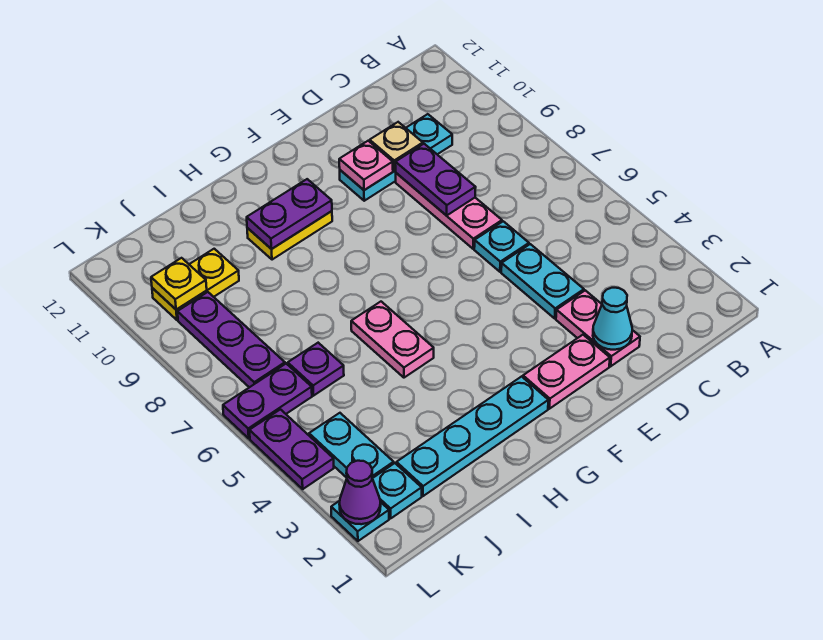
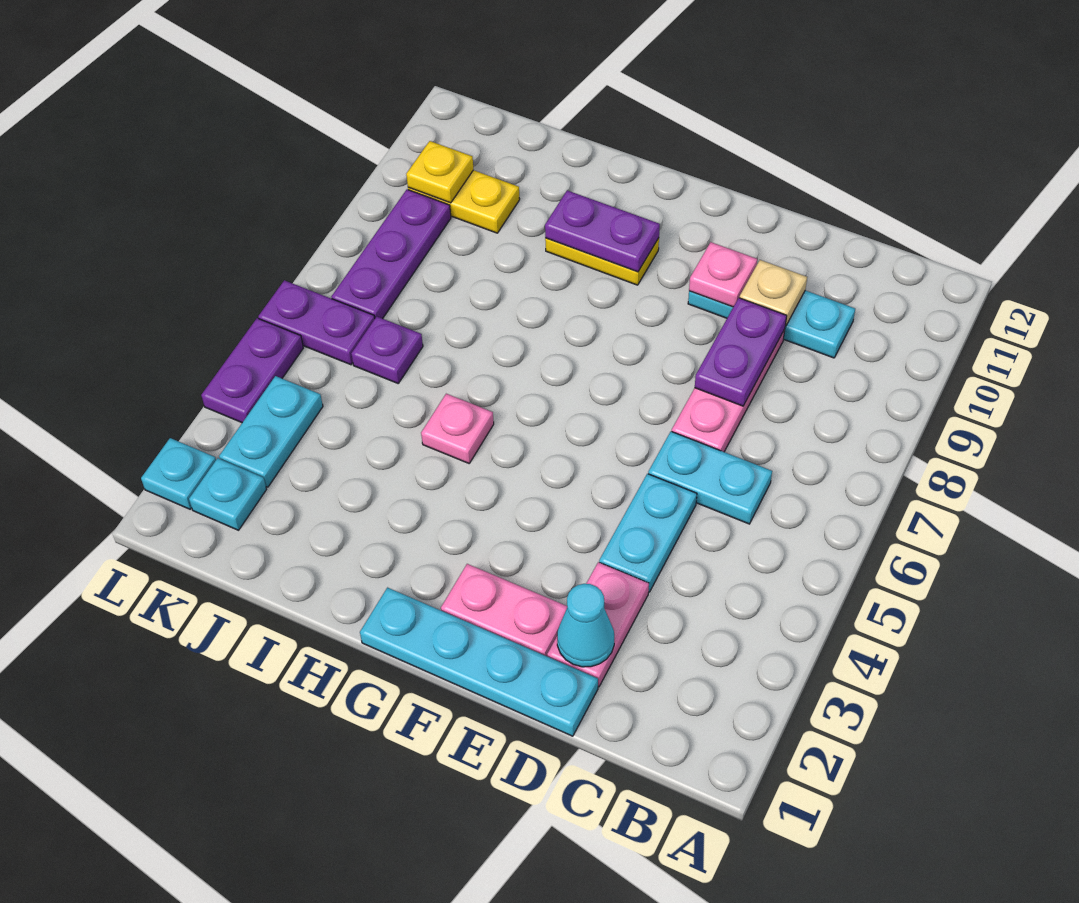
cyan 1x1 plate [474,221,529,272] -> cyan 1x2 plate [648,431,772,524]
cyan 1x4 plate [396,377,548,496] -> cyan 1x4 plate moved to [360,588,598,736]
pink 1x2 plate [351,302,434,378] -> pink 1x1 plate [421,394,494,463]
purple 1x1 cone [339,461,381,524] -> none

